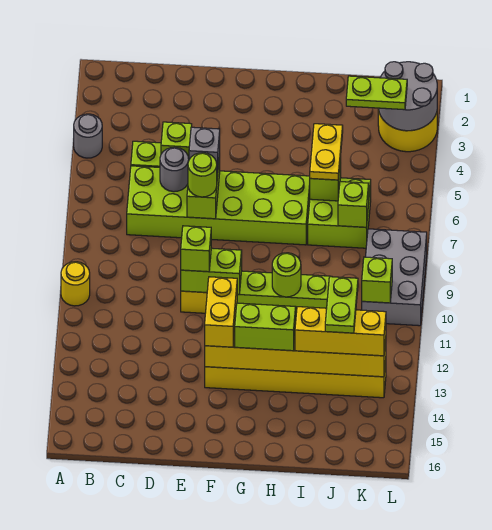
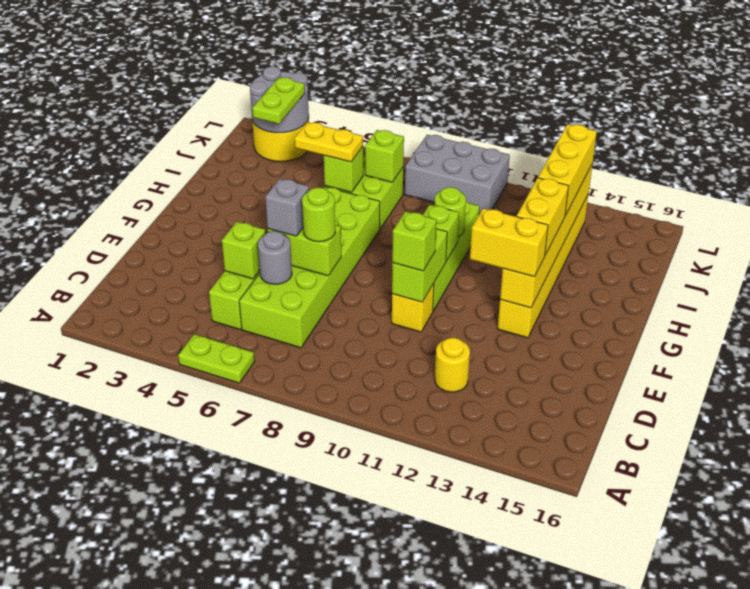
grey 1x1 round brick [74,114,102,158] -> none
yellow 1x1 round brick [61,262,90,306] -> yellow 1x1 round brick moved to [435,338,470,392]
lime 1x2 brick [235,303,296,351] -> yellow 1x2 brick [517,178,569,255]
lime 1x2 plate [325,277,358,333] -> lime 1x2 plate moved to [178,334,255,383]
lime 1x1 brick [362,257,392,303] -> lime 1x1 brick moved to [423,205,459,261]

